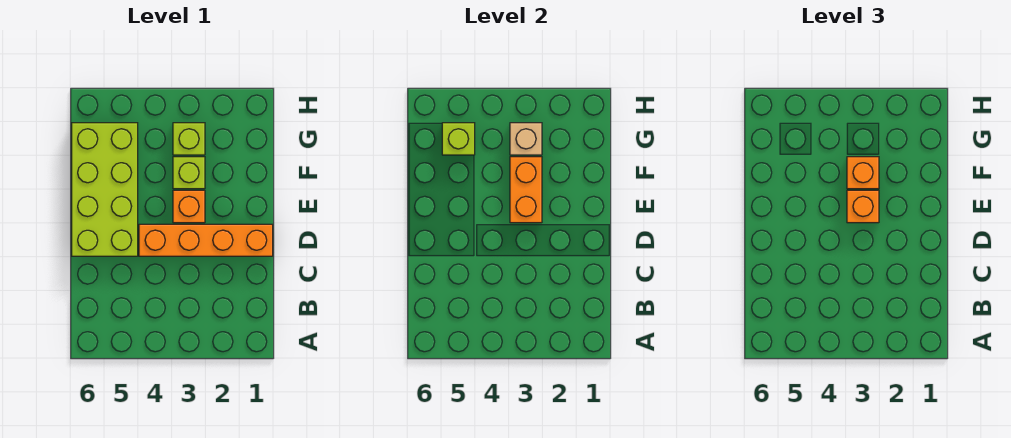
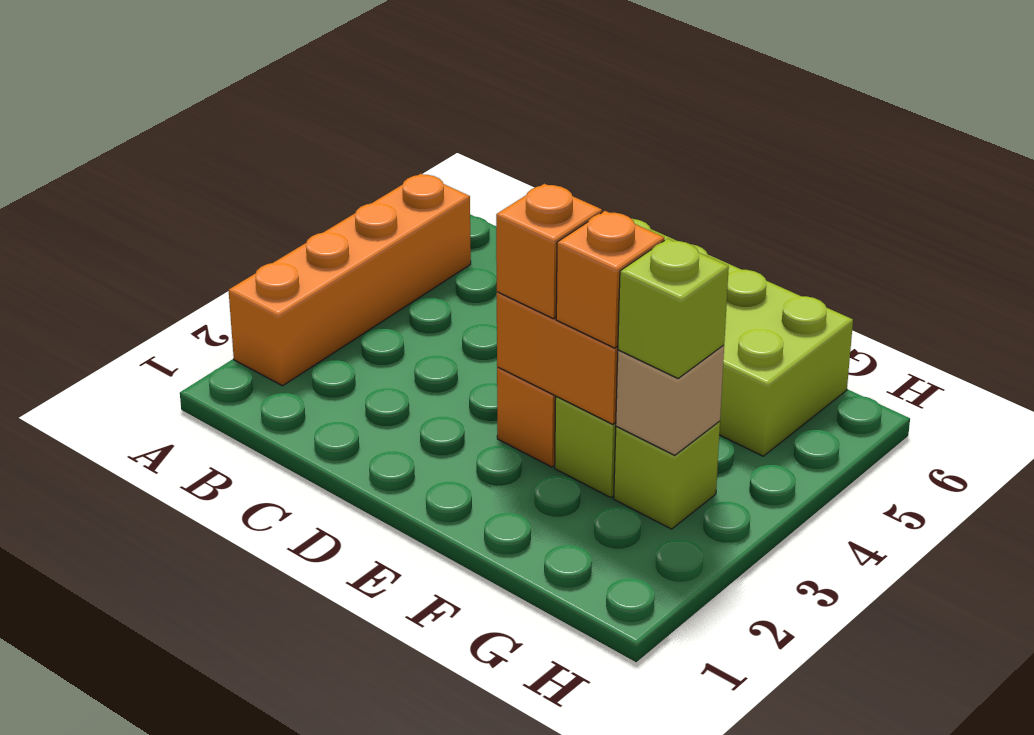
orange 1x4 brick [139,224,273,256] -> orange 1x4 brick moved to [229,174,471,386]
lime 1x1 brick [442,123,475,155] -> lime 1x1 brick moved to [618,239,729,378]

